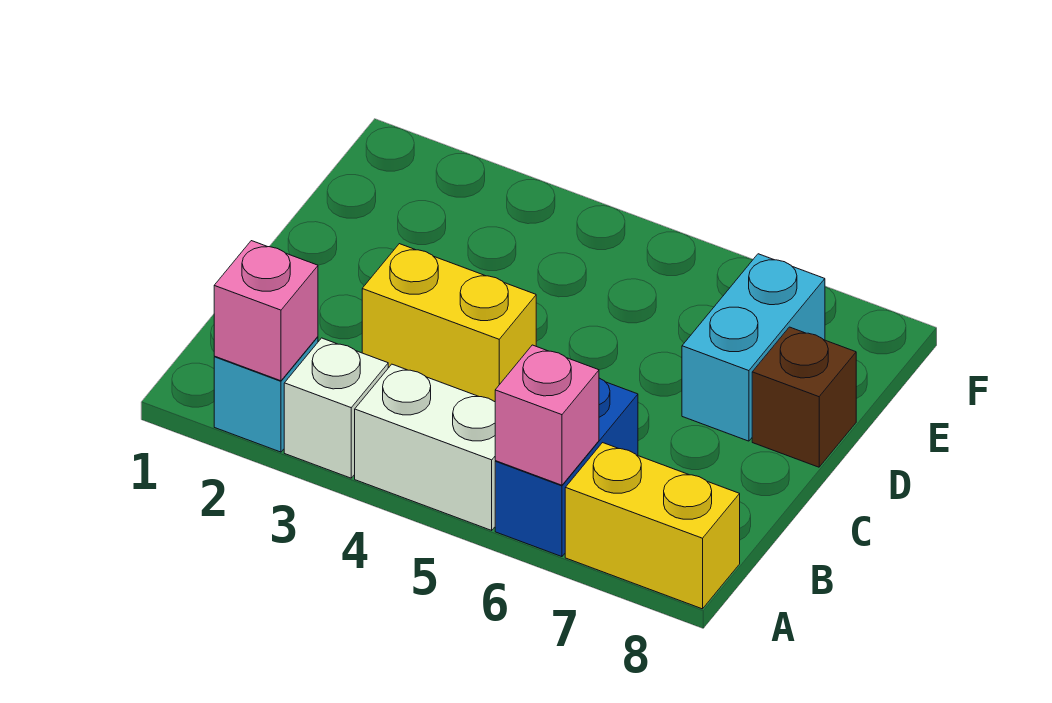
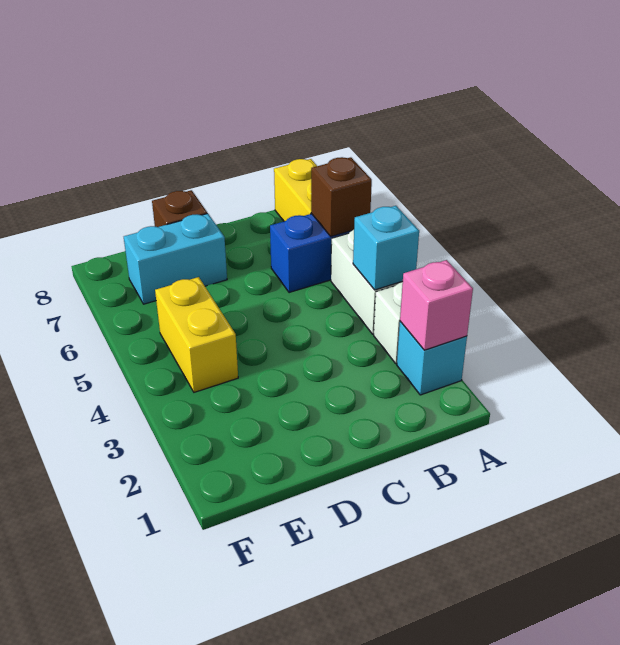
none -> cyan 1x1 brick [353,206,419,290]
pink 1x1 brick [495,345,599,485] -> brown 1x1 brick [311,157,372,236]
yellow 1x2 brick [362,244,536,402] -> yellow 1x2 brick moved to [155,277,238,392]

